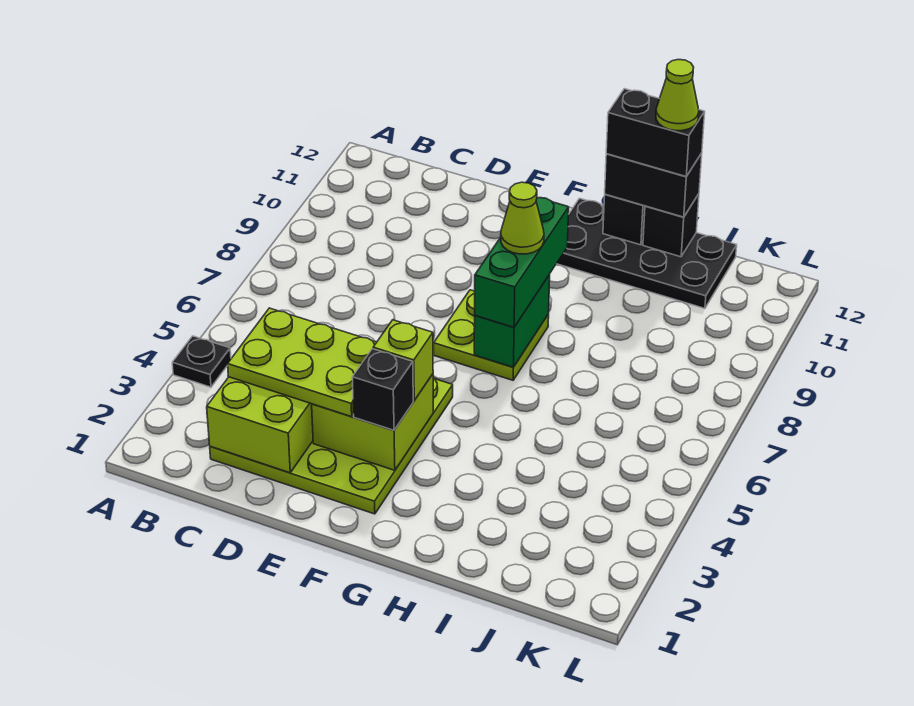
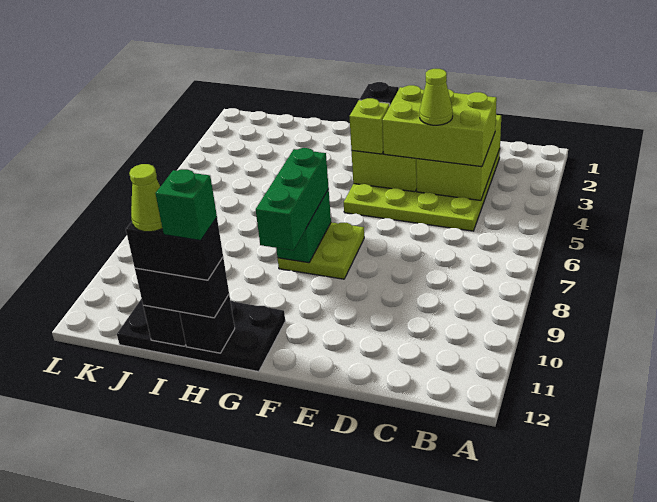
black 1x1 plate [172,336,231,387] -> none
lime 2x3 plate [228,308,377,417] -> lime 2x3 brick [382,85,497,167]
lime 1x1 cone [500,182,544,254] -> lime 1x1 cone moved to [420,69,453,125]
none -> green 1x1 brick [155,169,217,240]

